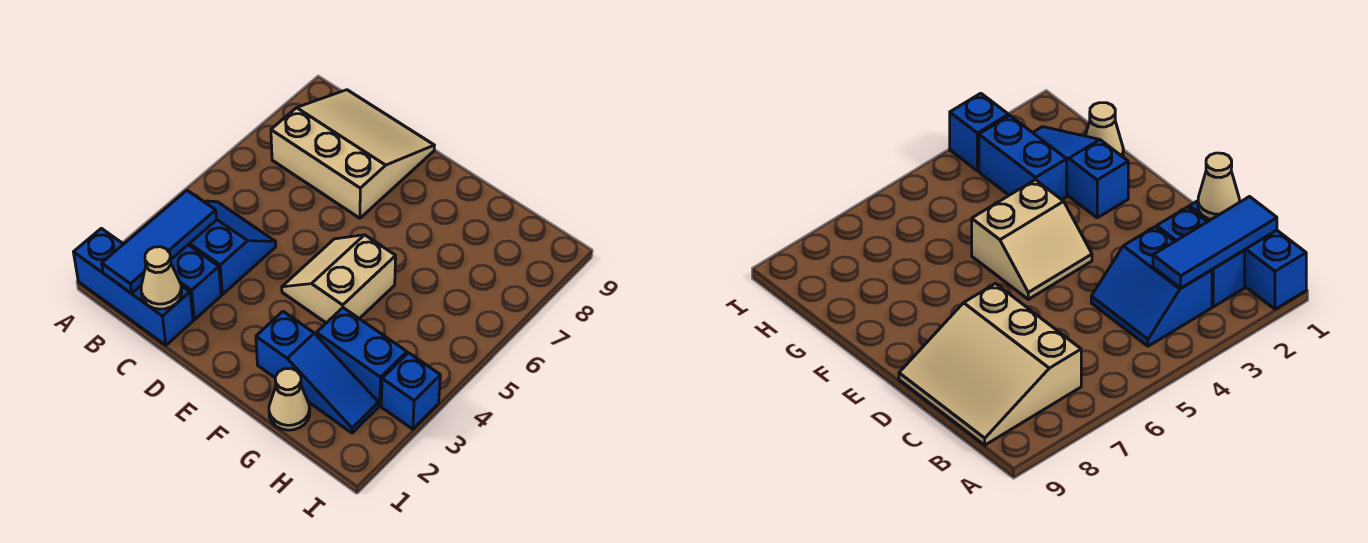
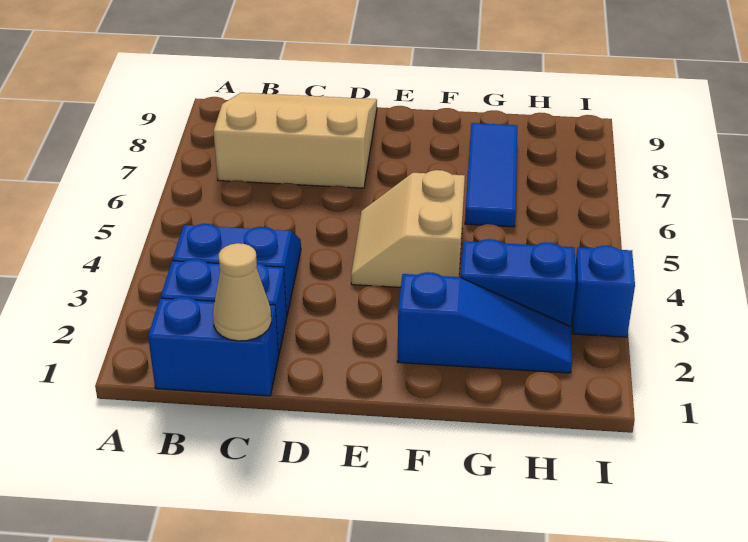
blue 1x3 brick [74,228,193,345] -> blue 1x2 brick [148,297,279,396]
blue 1x3 tile [102,191,216,294] -> blue 1x3 tile moved to [465,123,517,227]
tan 1x1 cone [269,368,310,430] -> none

